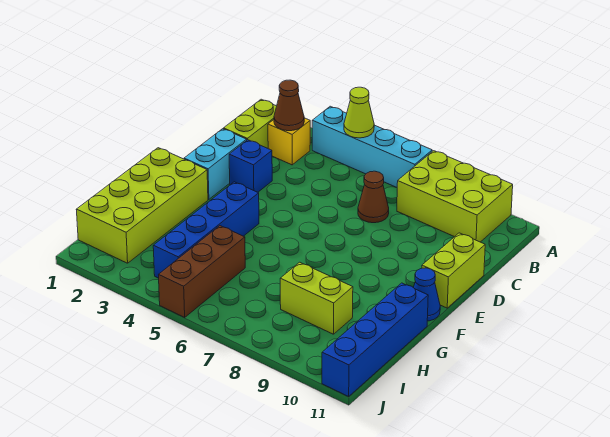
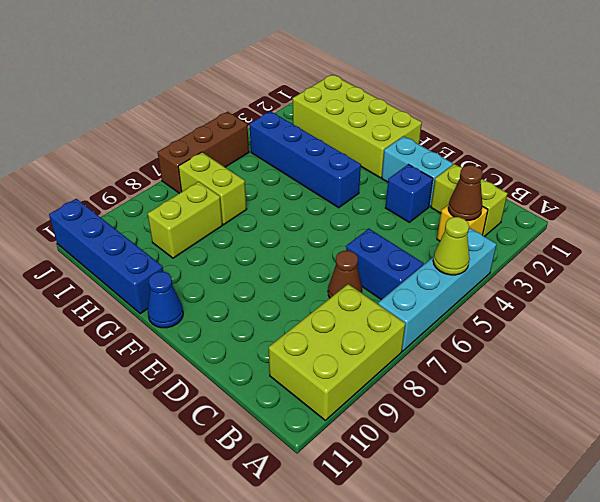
none -> blue 1x2 brick [346,229,423,300]
lime 1x2 brick [422,233,485,308] -> lime 1x2 brick moved to [178,152,247,224]
brown 1x3 brick [159,226,245,317] -> brown 1x3 brick turned to [158,112,249,193]

